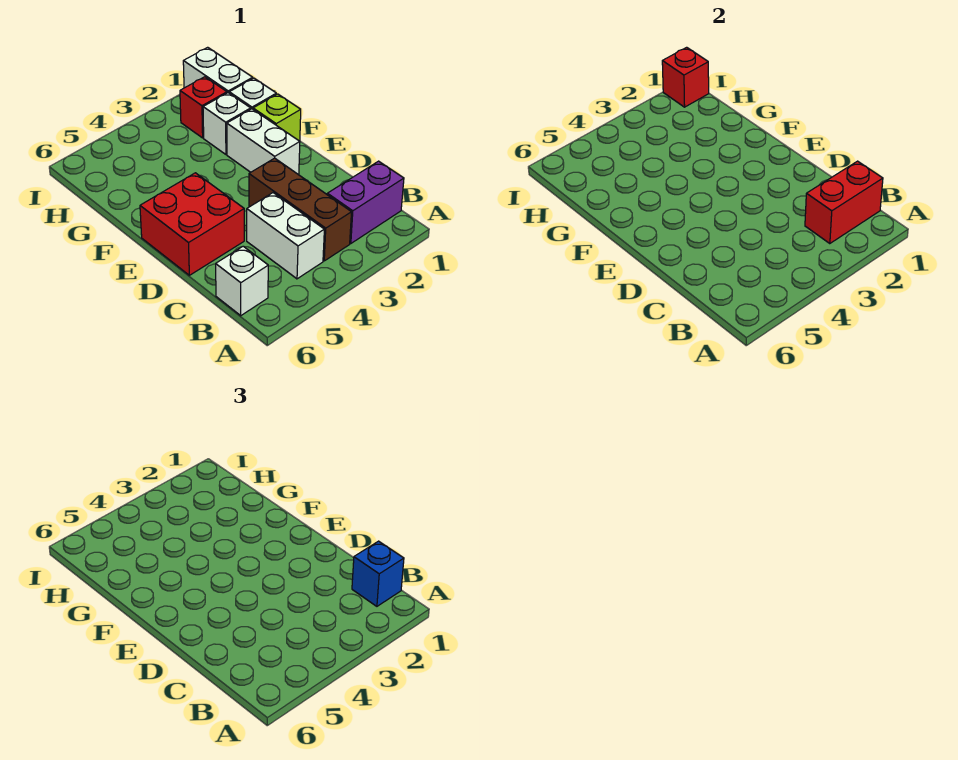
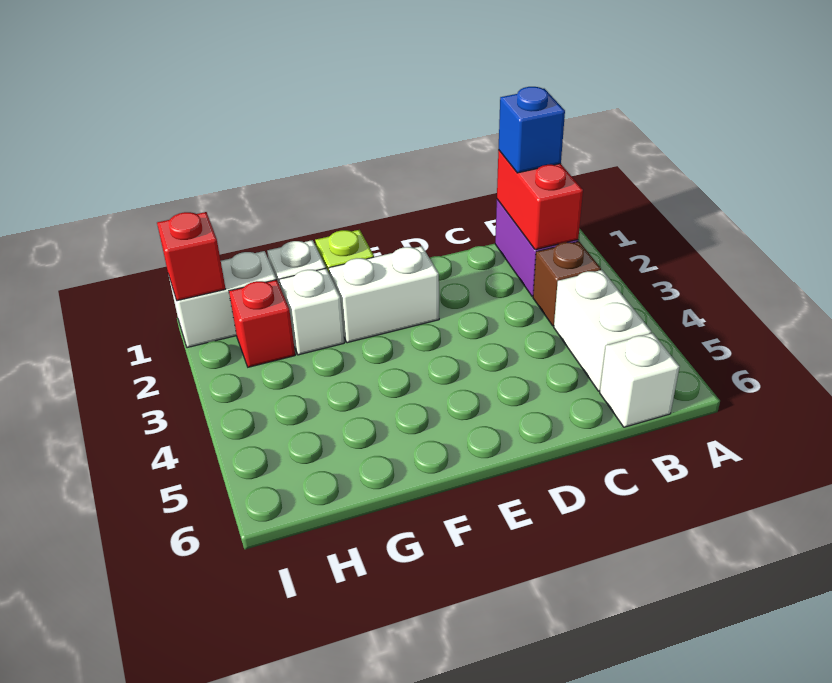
brown 1x3 brick [249,158,351,261] -> brown 1x1 brick [533,242,601,326]
white 1x2 brick [247,193,324,279] -> white 1x2 brick turned to [554,270,651,391]
red 2x2 brick [140,173,244,275] -> none

